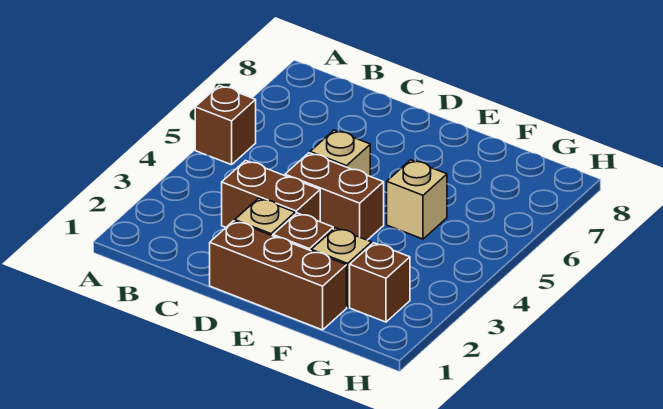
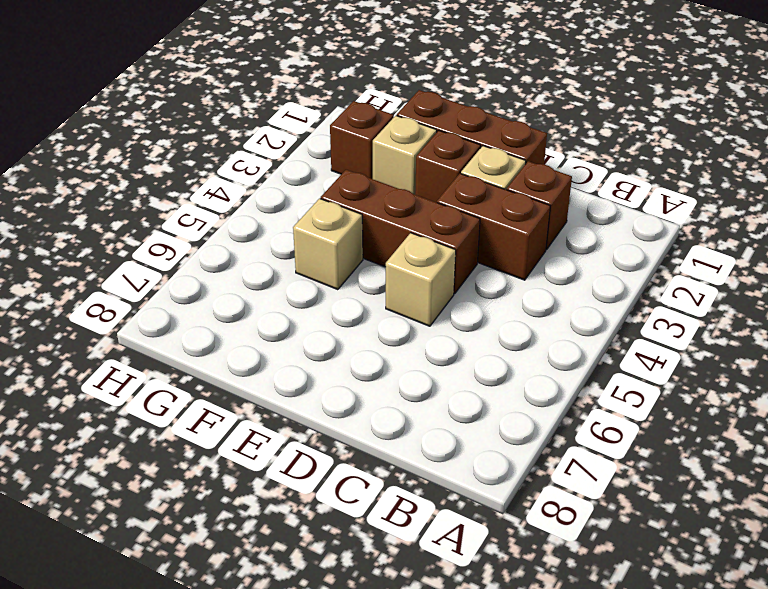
brown 1x1 brick [195,85,256,165] -> brown 1x1 brick moved to [507,161,572,250]
brown 1x2 brick [285,153,384,240] -> brown 1x3 brick [321,170,480,294]

